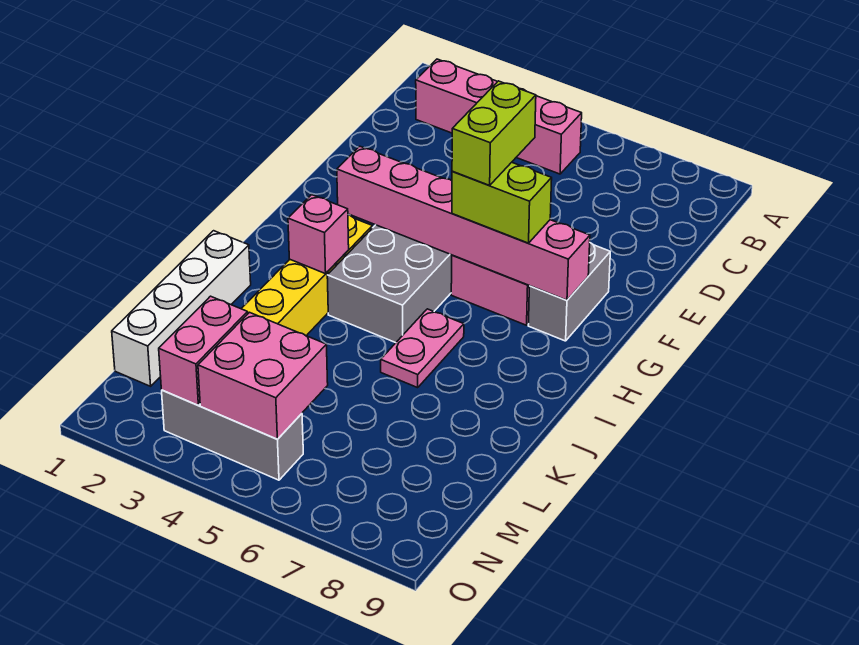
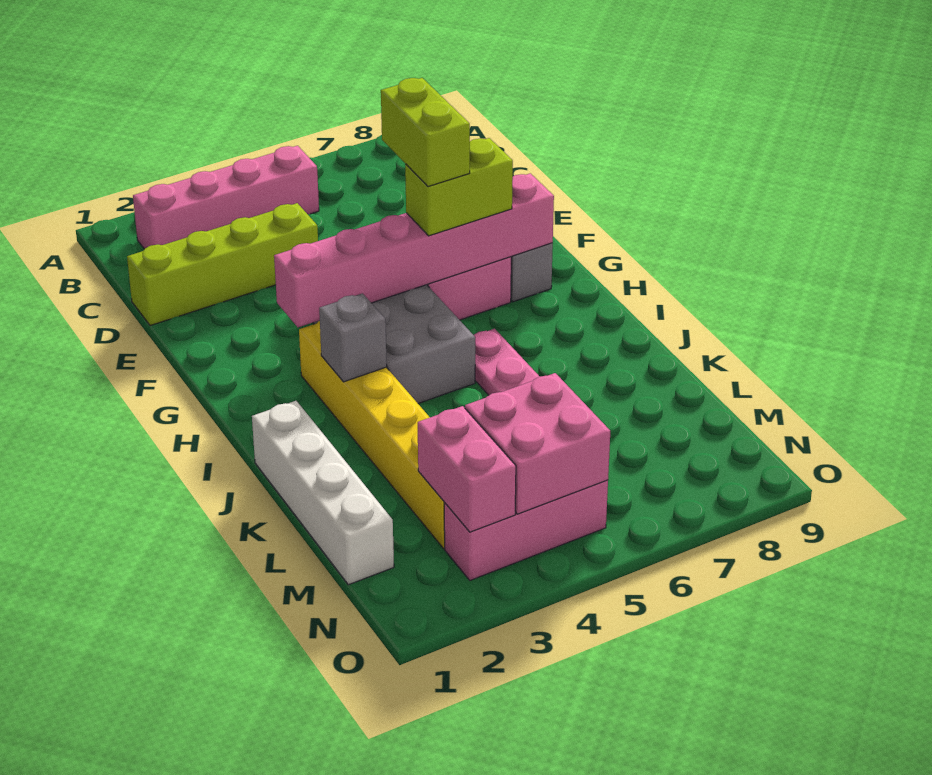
none -> lime 1x4 brick [127,203,318,326]
pink 1x1 brick [288,195,349,274] -> grey 1x1 brick [319,293,387,382]
grey 1x3 brick [162,390,303,480] -> pink 1x3 brick [444,480,608,580]

